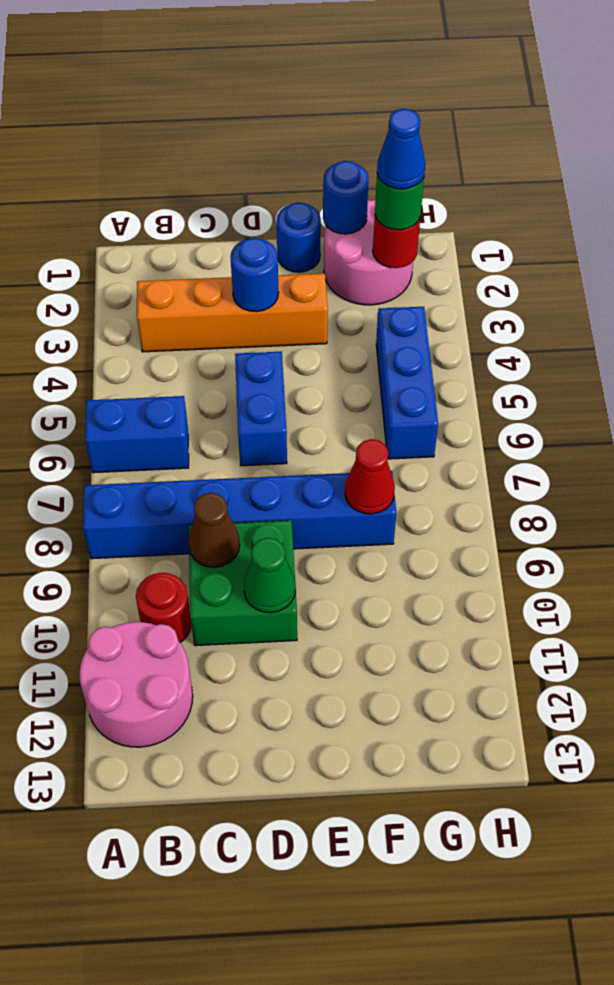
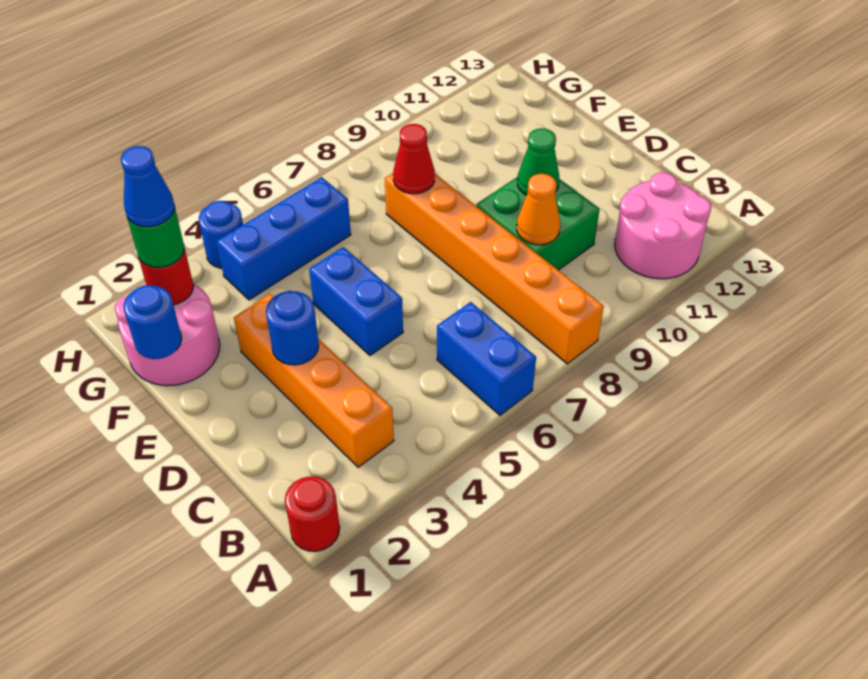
blue 1x6 brick [83,471,396,559] -> orange 1x6 brick [385,173,604,364]
red 1x1 round brick [136,573,191,642] -> red 1x1 round brick moved to [285,476,340,551]
brown 1x1 cone [188,493,240,567] -> orange 1x1 cone [517,174,560,245]
blue 1x2 brick [235,352,287,466] -> blue 1x2 brick turned to [309,247,403,355]
blue 1x1 round brick [277,202,321,272] -> blue 1x1 round brick moved to [199,201,243,268]

